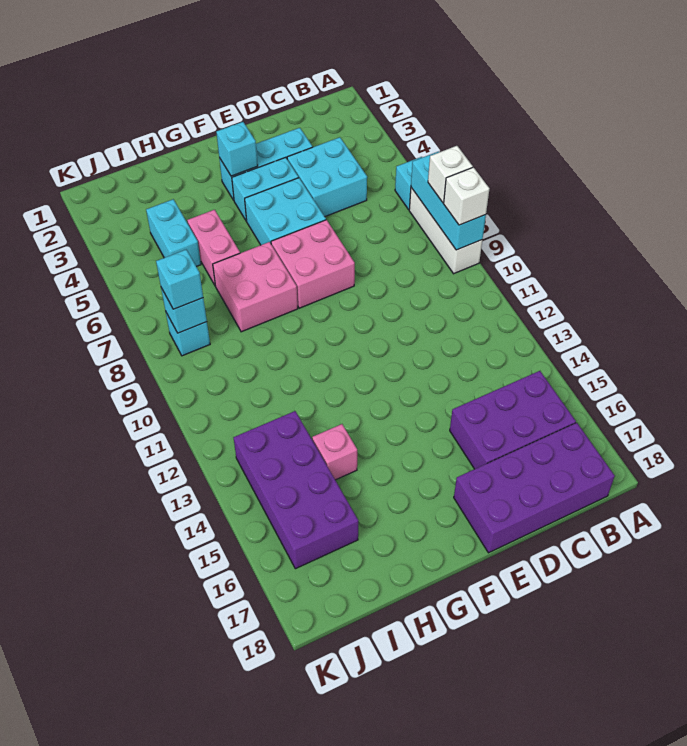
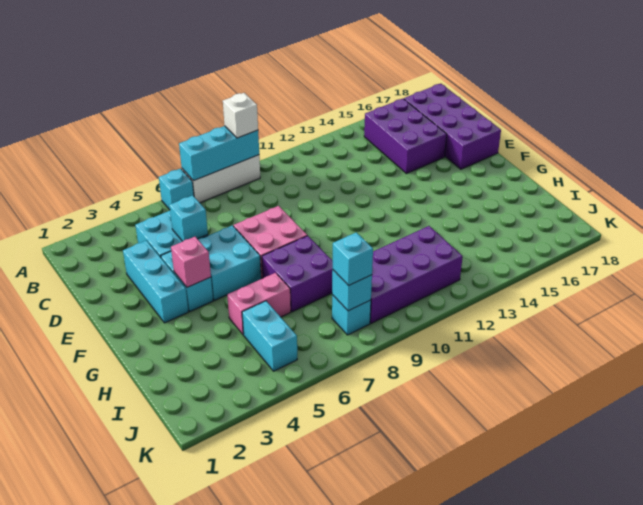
white 1x1 brick [428,146,473,203] -> none
cyan 1x1 brick [216,122,258,176] -> cyan 1x1 brick moved to [169,195,208,241]
pink 2x2 brick [213,242,298,332] -> purple 2x2 brick [262,236,333,312]
pink 1x1 brick [312,424,357,480] -> pink 1x1 brick moved to [171,237,211,287]
cyan 1x2 brick [146,199,201,267] -> cyan 1x2 brick turned to [242,301,297,371]
purple 2x4 brick [234,411,358,569] -> purple 2x4 brick moved to [370,226,463,323]

